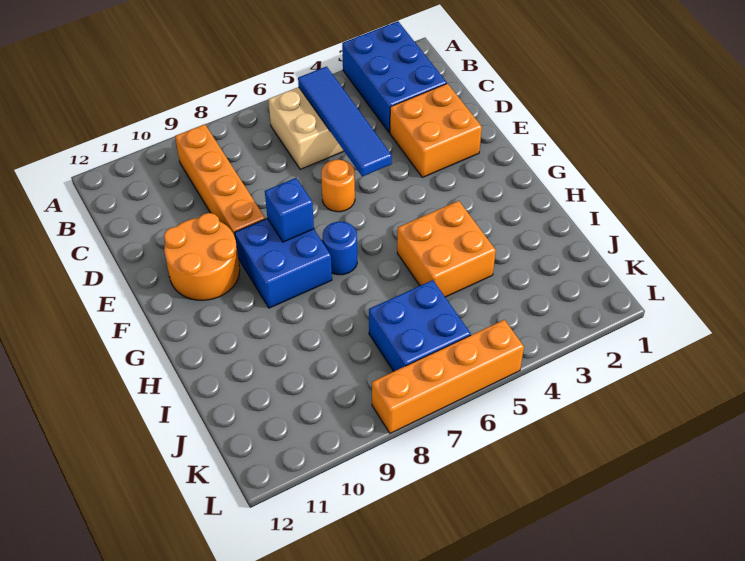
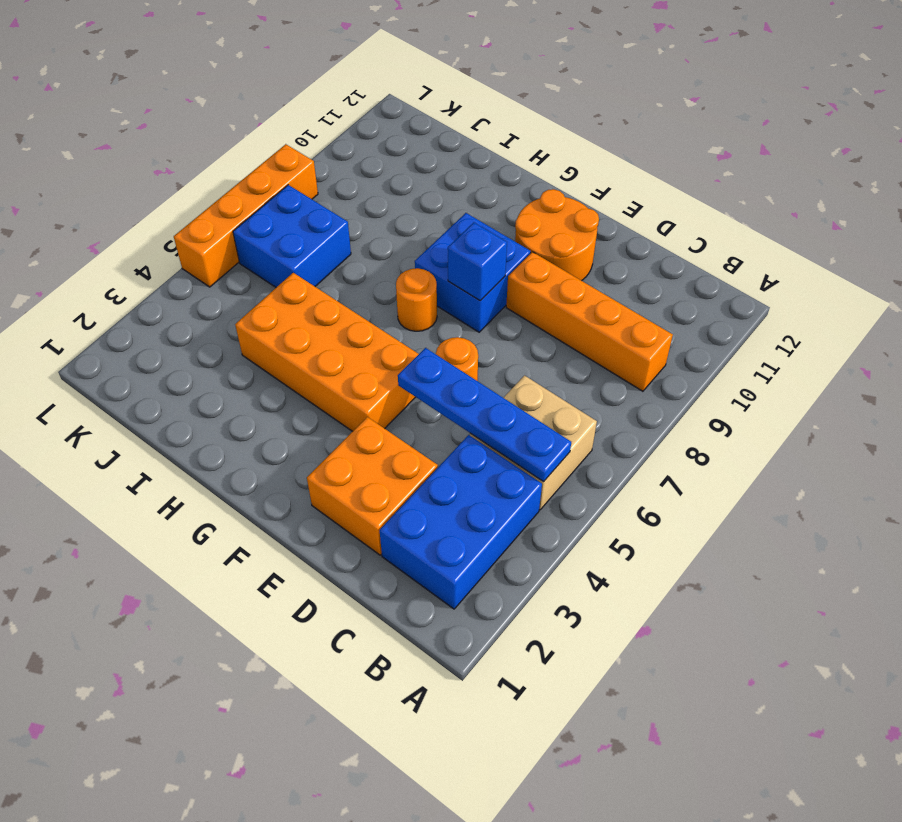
blue 2x3 brick [342,21,447,133] -> blue 2x3 brick turned to [380,435,542,609]
blue 1x4 tile [298,67,392,176] -> blue 1x4 plate [398,348,571,482]
blue 1x1 round brick [323,222,357,275] -> orange 1x1 round brick [396,268,437,331]
orange 2x2 brick [397,201,496,297] -> orange 2x4 brick [235,273,419,431]

